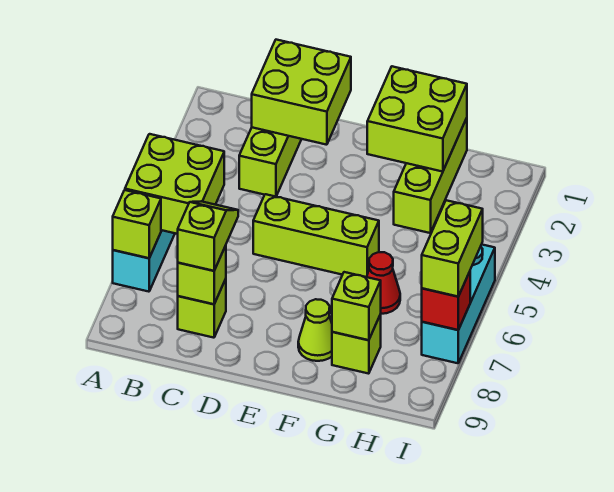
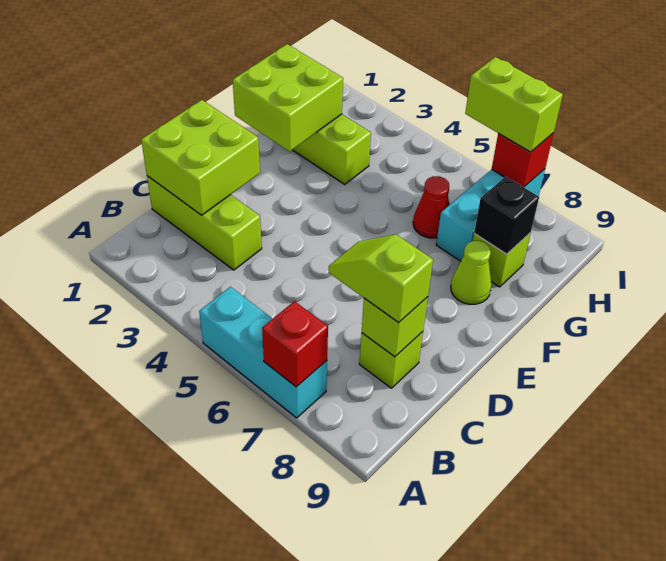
lime 2x2 brick [125,134,224,234] -> none
lime 1x1 brick [113,190,161,258] -> red 1x1 brick [262,301,328,387]
lime 1x3 brick [253,194,379,277] -> none
lime 1x1 brick [332,272,381,340] -> black 1x1 brick [474,177,539,254]
cyan 1x3 brick [422,244,495,363] -> cyan 1x3 brick turned to [436,169,545,261]

